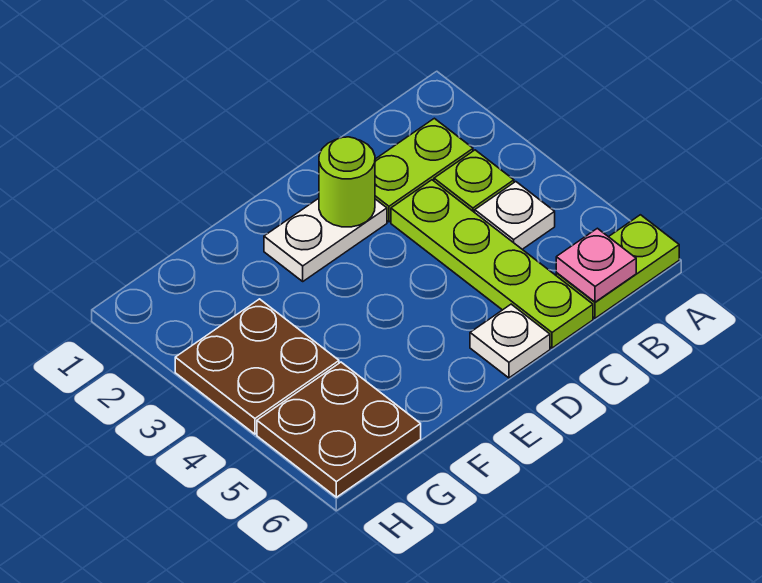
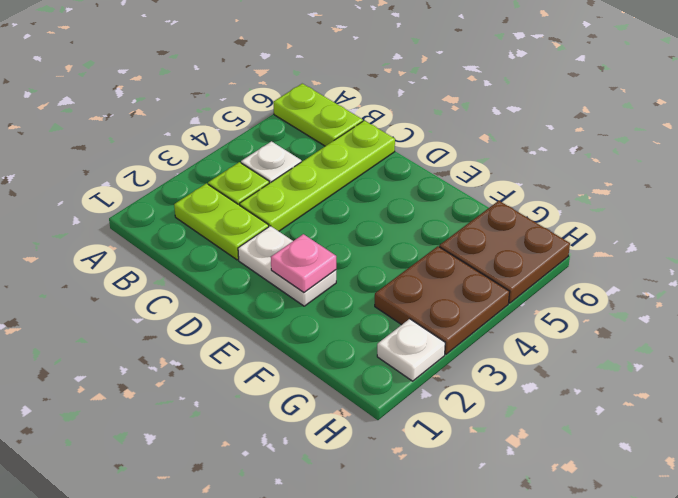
pink 1x1 plate [556,228,636,302] -> pink 1x1 plate moved to [271,234,336,292]
lime 1x1 round brick [319,137,375,227] -> none
white 1x1 plate [470,304,550,378] -> white 1x1 plate moved to [377,319,445,381]

